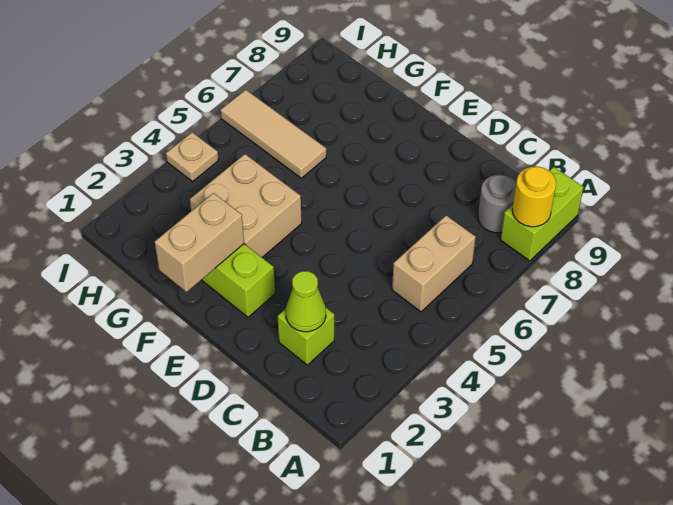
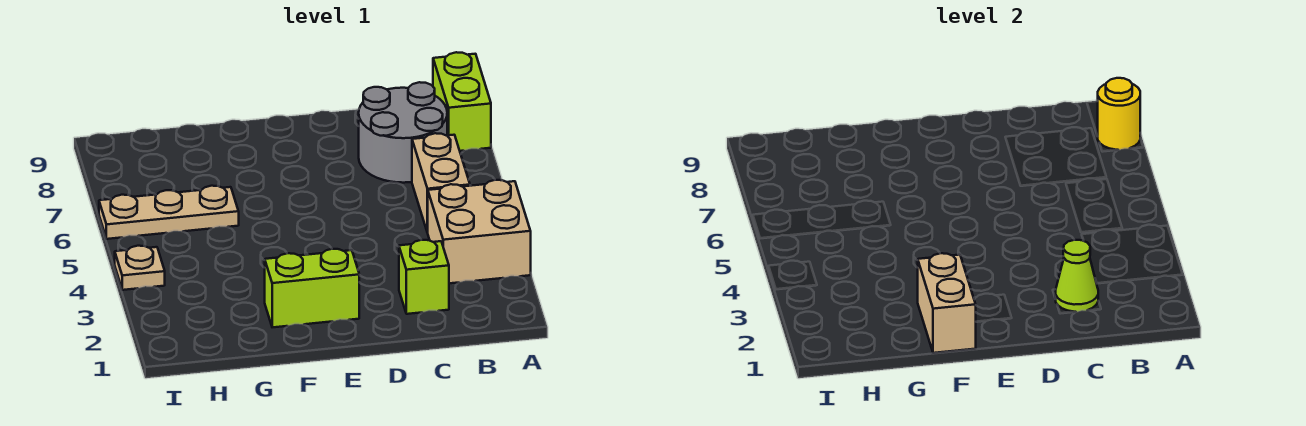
grey 1x1 round brick [478,175,516,233] -> grey 2x2 round brick [359,82,447,183]
tan 2x2 brick [190,154,302,257] -> tan 2x2 brick moved to [428,180,531,283]
tan 1x3 tile [221,90,326,178] -> tan 1x3 plate [99,186,239,239]

